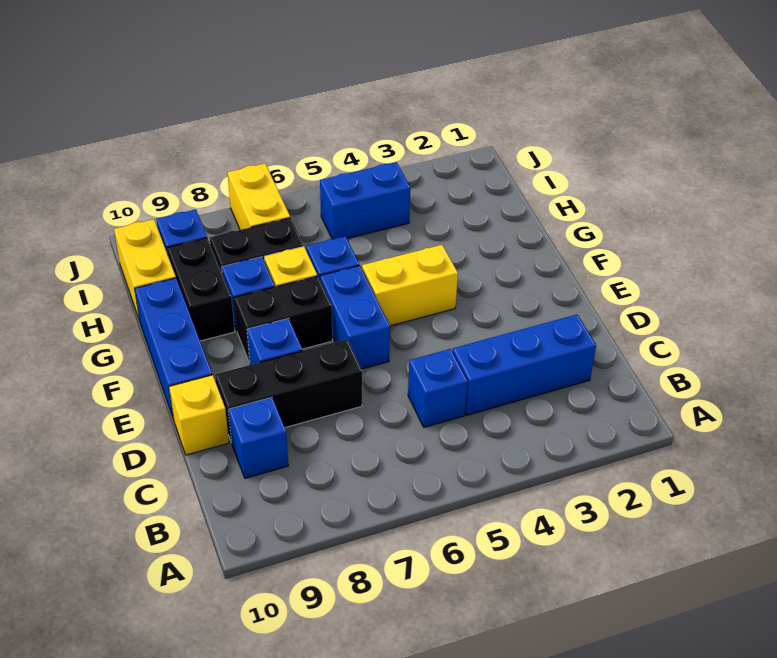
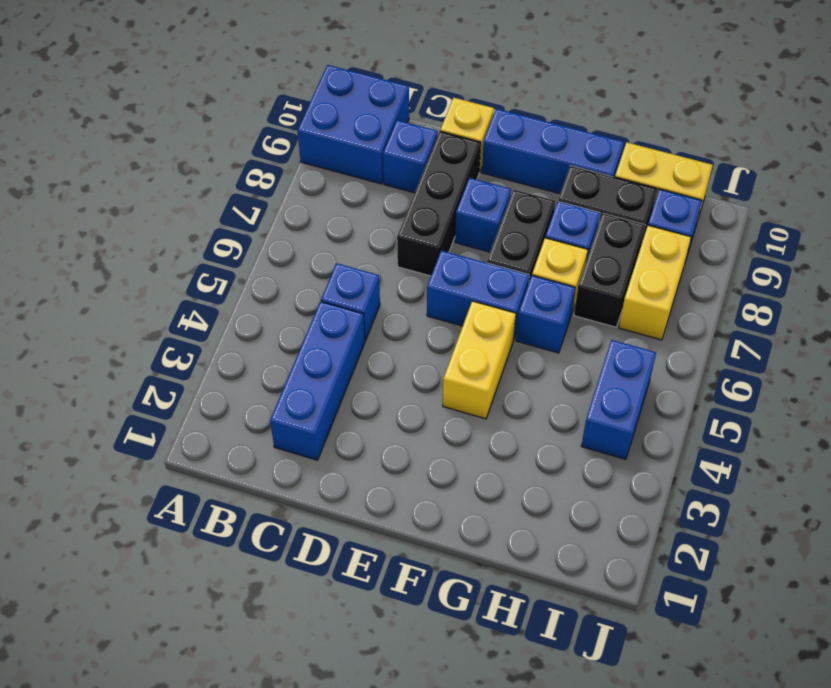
none -> blue 2x2 brick [298,65,409,184]
yellow 1x2 brick [227,164,290,230] -> yellow 1x2 brick turned to [619,225,691,340]

